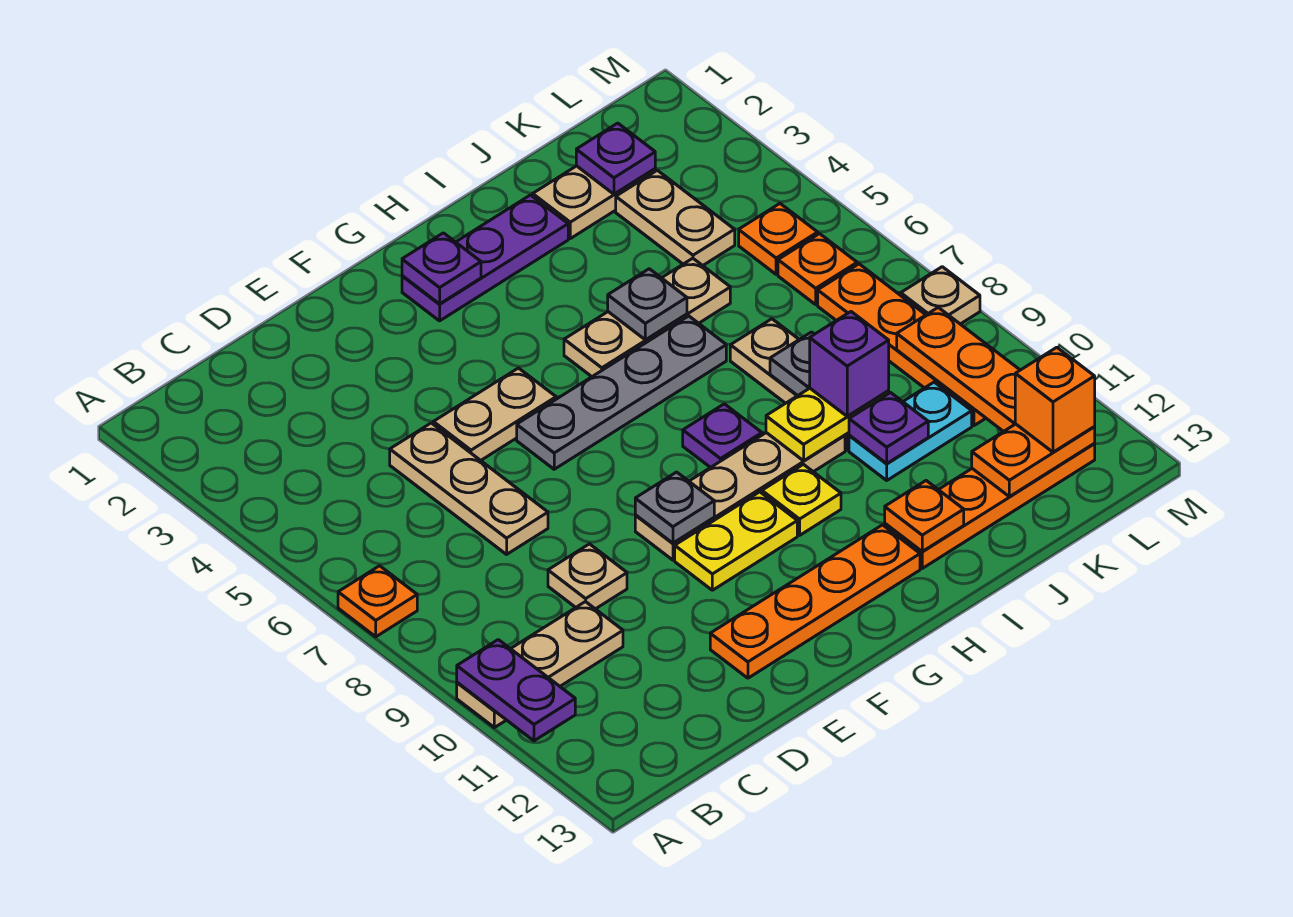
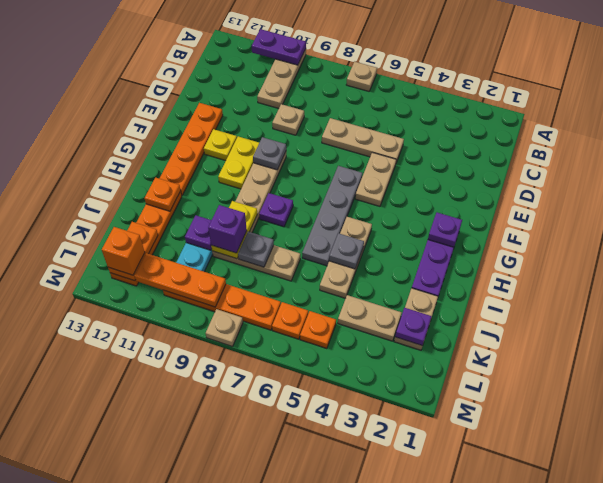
orange 1x1 plate [338,566,417,637] -> tan 1x1 plate [346,62,377,91]
yellow 1x1 plate [762,464,841,535] -> yellow 1x1 plate moved to [204,129,237,161]

